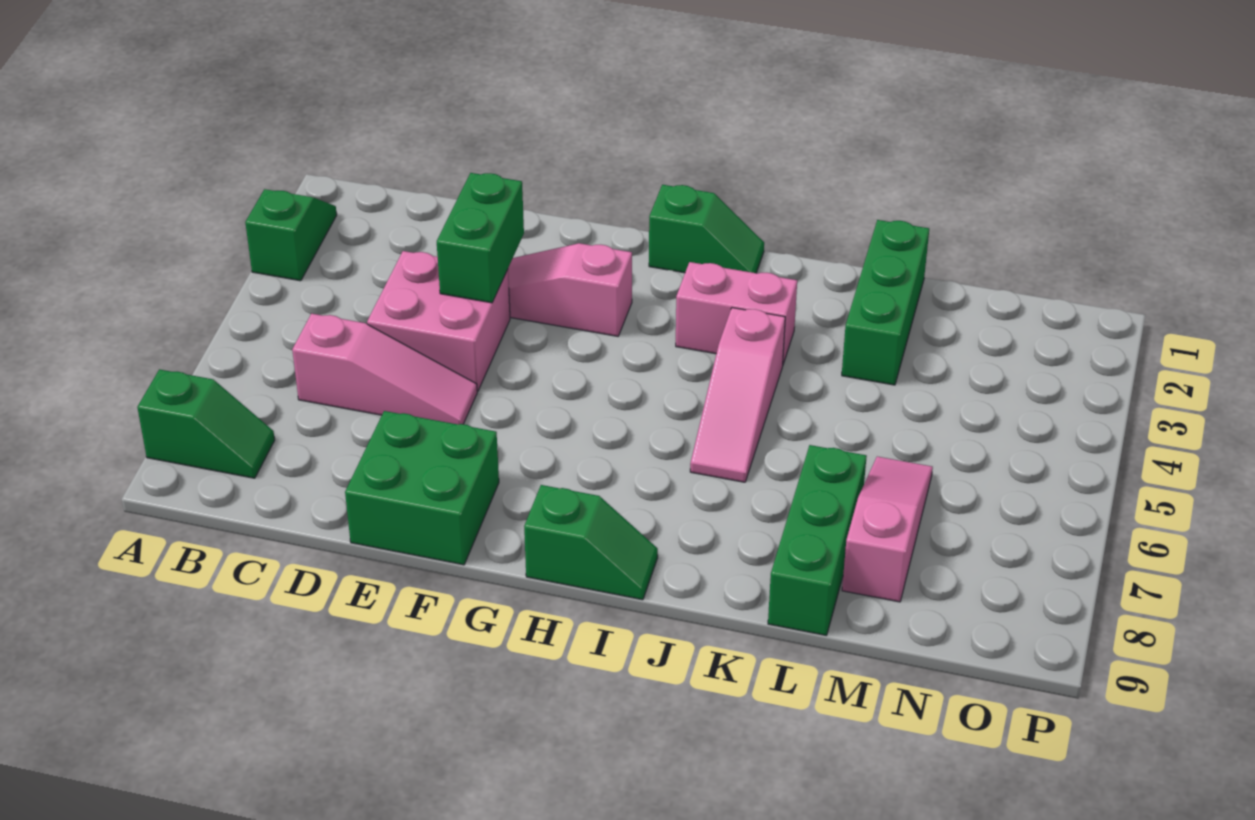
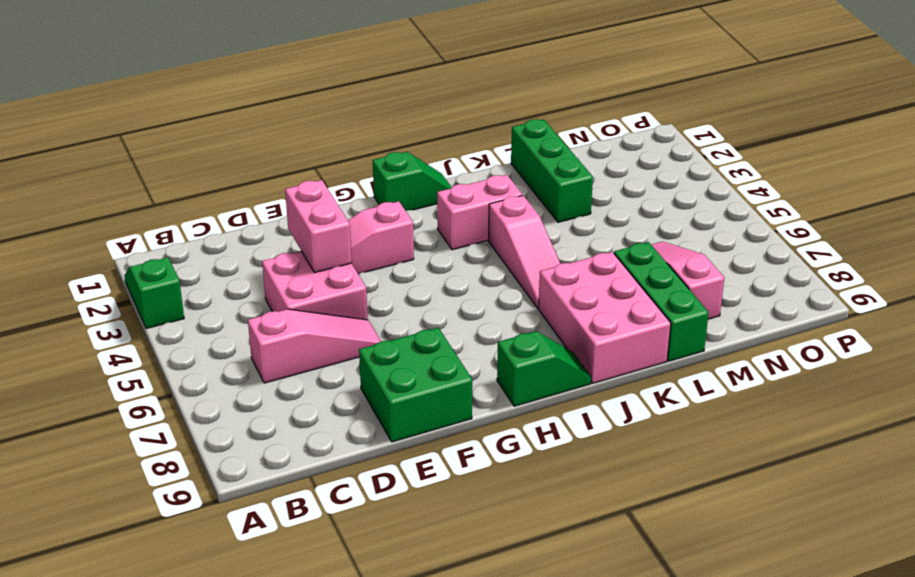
green 1x2 slope [137,369,275,478] -> none
green 1x2 brick [437,173,524,303] -> pink 1x2 brick [285,180,352,273]
none -> pink 2x3 brick [538,252,671,383]

